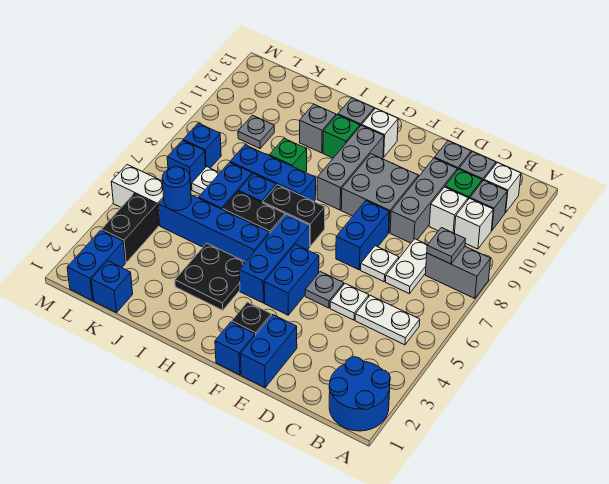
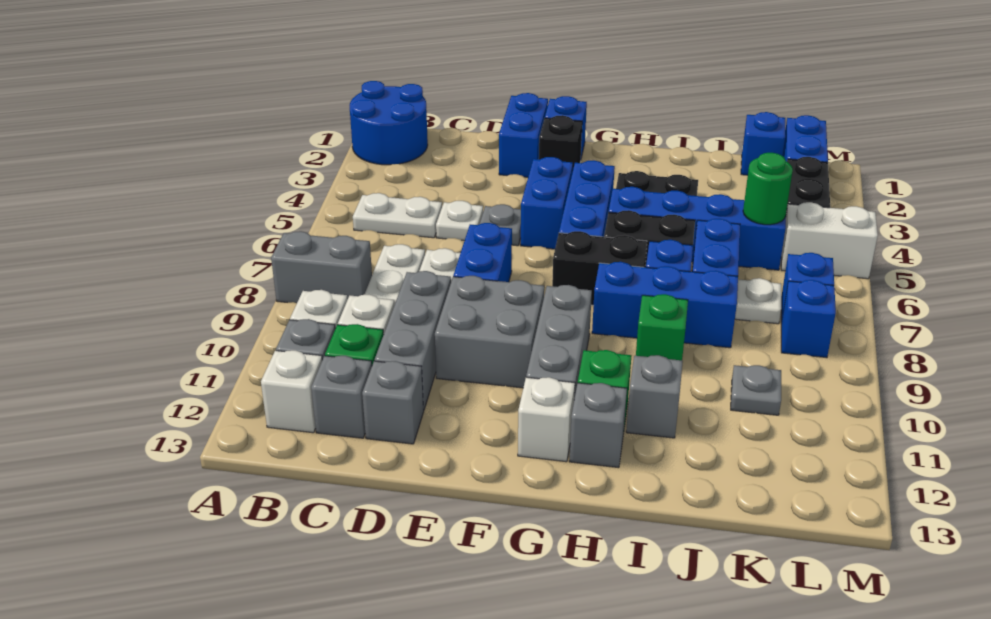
grey 1x1 plate [427,228,466,264] -> none
blue 1x1 round brick [162,167,191,211] -> green 1x1 round brick [743,153,793,225]

